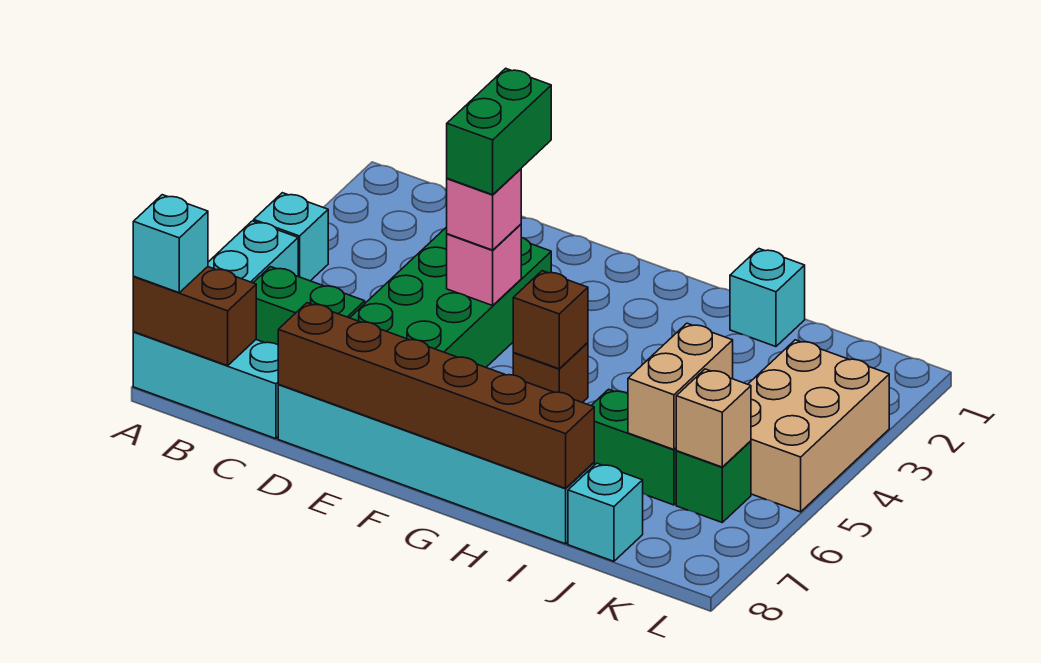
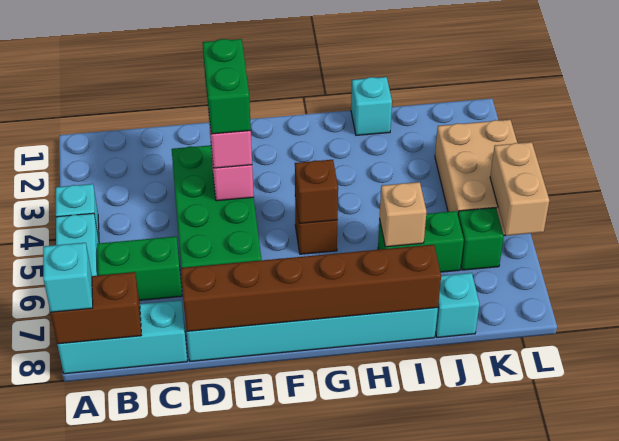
tan 1x2 brick [628,323,733,450] -> tan 1x2 brick moved to [490,142,549,236]
tan 1x1 brick [676,369,751,467] -> tan 1x1 brick moved to [380,182,427,247]

